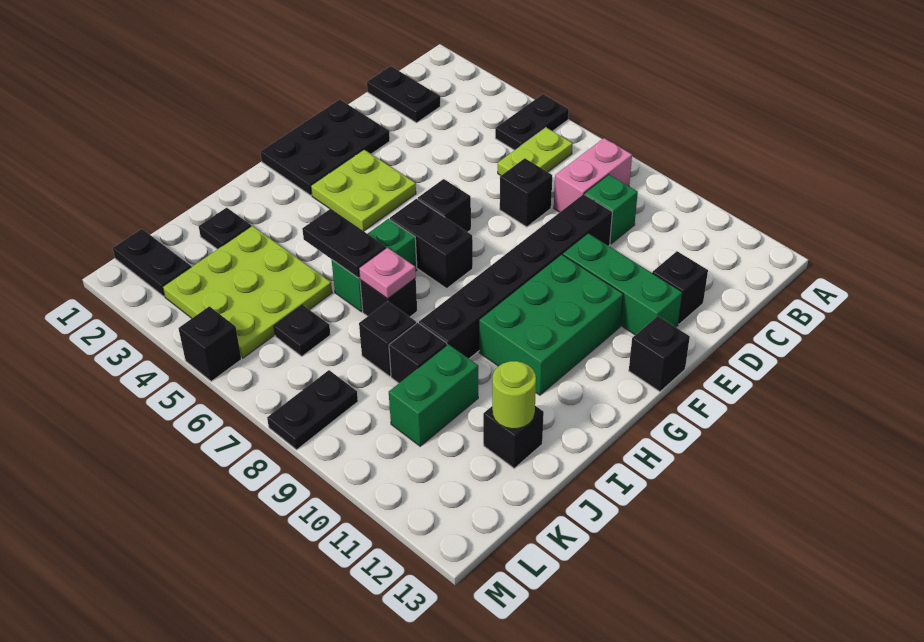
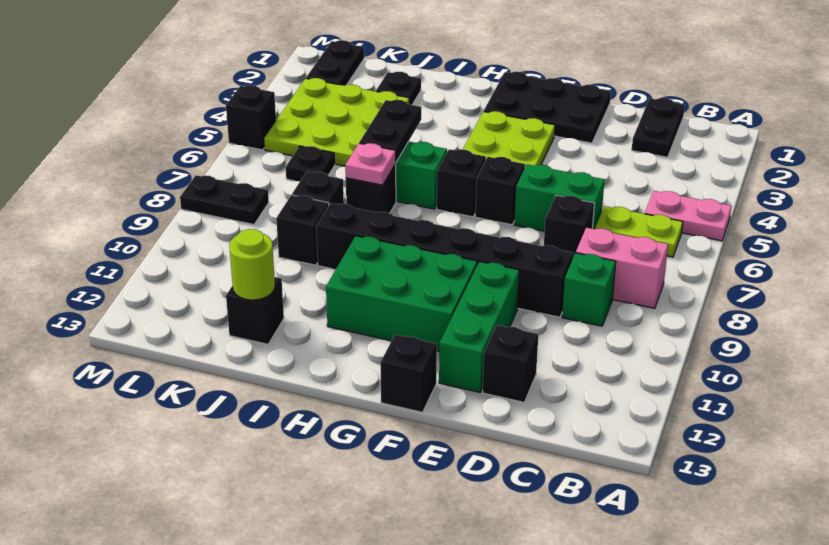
black 1x2 plate [495,94,569,150] -> pink 1x2 plate [645,191,732,241]
black 1x2 brick [390,199,473,288] -> black 1x1 brick [437,149,486,217]
green 1x2 brick [389,344,478,446] -> green 1x2 brick moved to [514,164,605,231]

